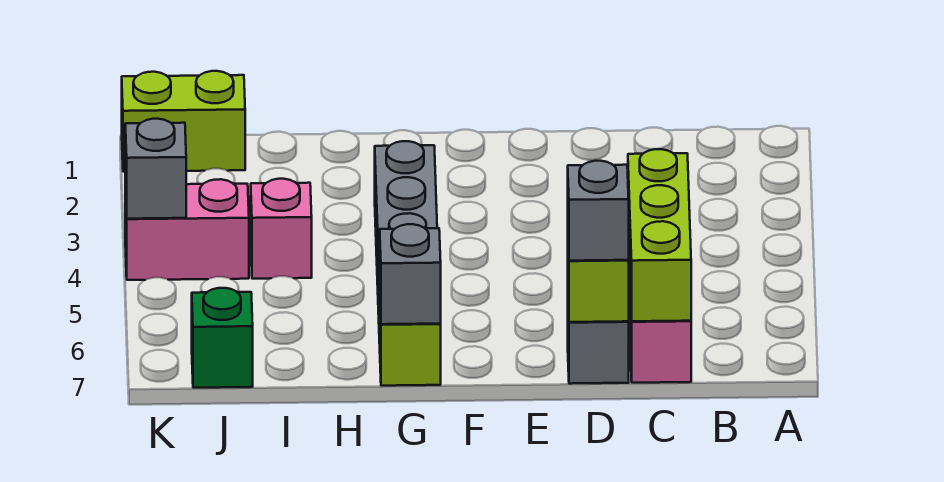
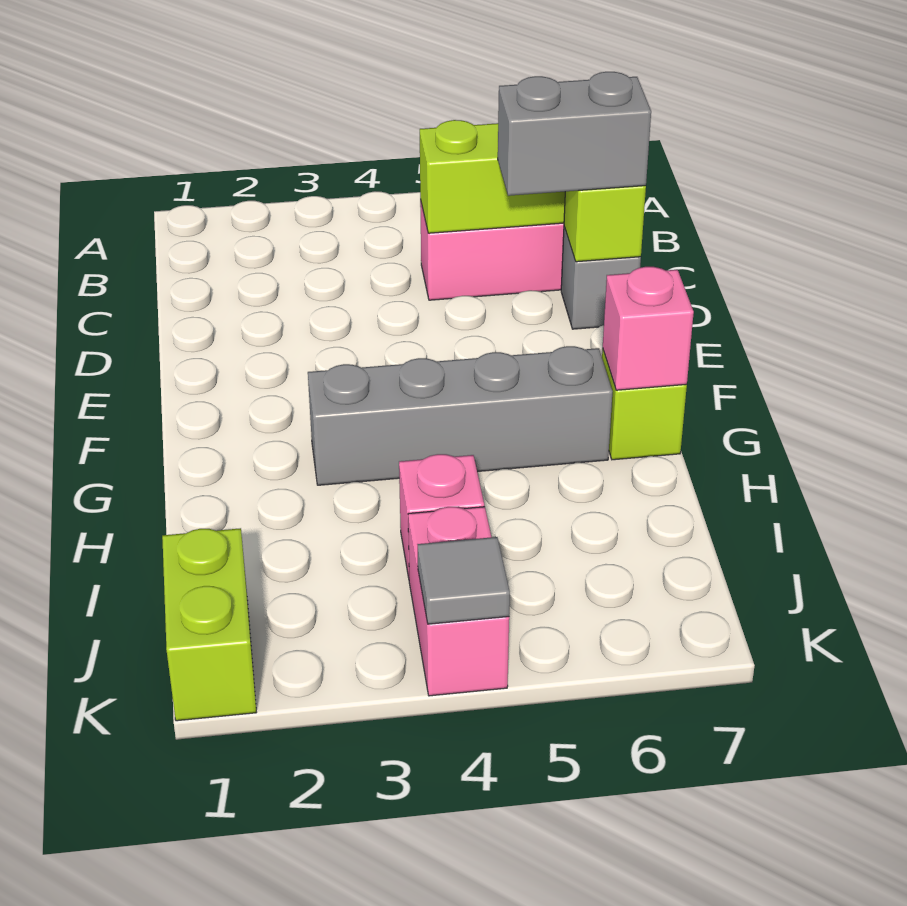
grey 1x1 brick [568,161,629,261] -> grey 1x2 brick [498,72,651,196]
grey 1x1 brick [380,224,441,324] -> pink 1x1 brick [603,267,694,390]
green 1x1 brick [192,288,253,388] -> none
grey 1x1 brick [125,119,186,219] -> grey 1x1 tile [417,537,510,624]

